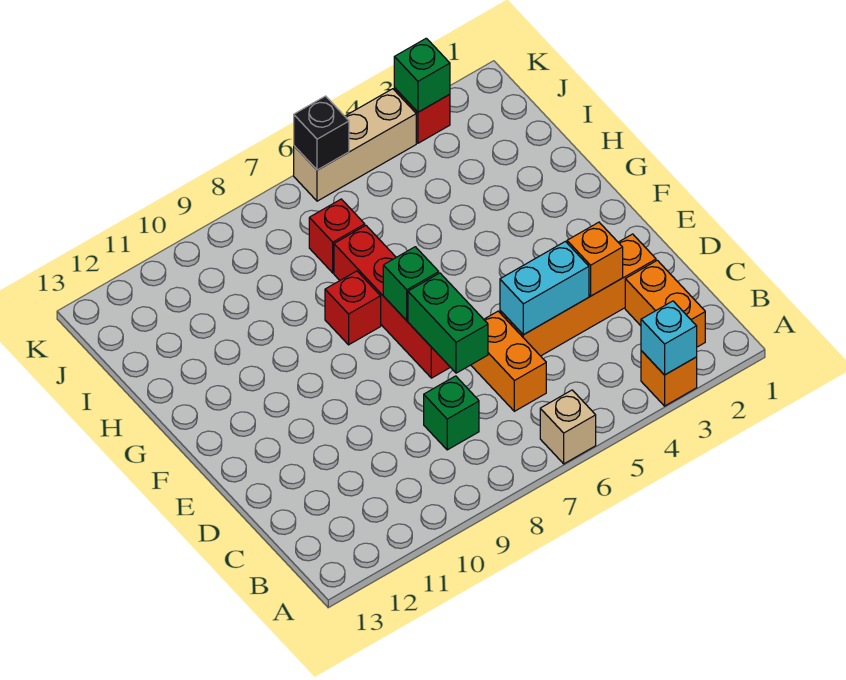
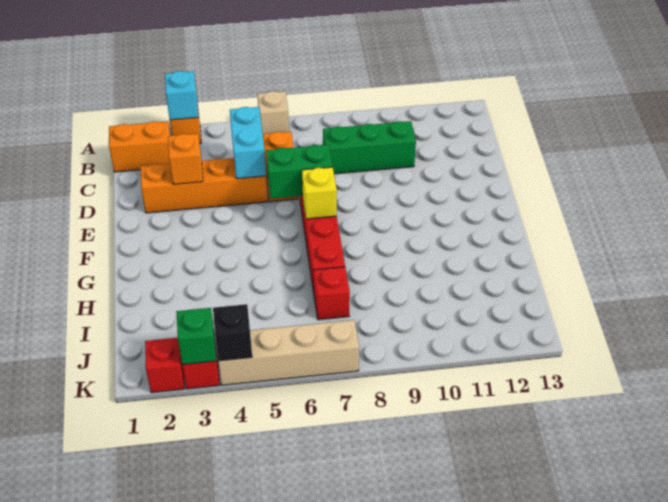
orange 1x2 brick [625,260,705,347] -> orange 1x2 brick turned to [109,121,170,172]
green 1x1 brick [424,376,479,450] -> green 1x3 brick [323,121,416,174]
cyan 1x2 brick [500,241,589,335] -> cyan 1x2 brick turned to [230,107,266,179]
green 1x2 brick [408,273,488,373] -> green 1x2 brick turned to [266,145,333,198]
green 1x1 brick [383,247,439,320] -> yellow 1x1 brick [302,167,337,219]
red 1x1 brick [325,271,381,345] -> red 1x1 brick moved to [145,338,184,393]
tan 1x3 brick [294,89,416,201] -> tan 1x4 brick [218,320,359,385]
black 1x1 brick [294,96,349,170] -> black 1x1 brick moved to [213,304,252,361]

